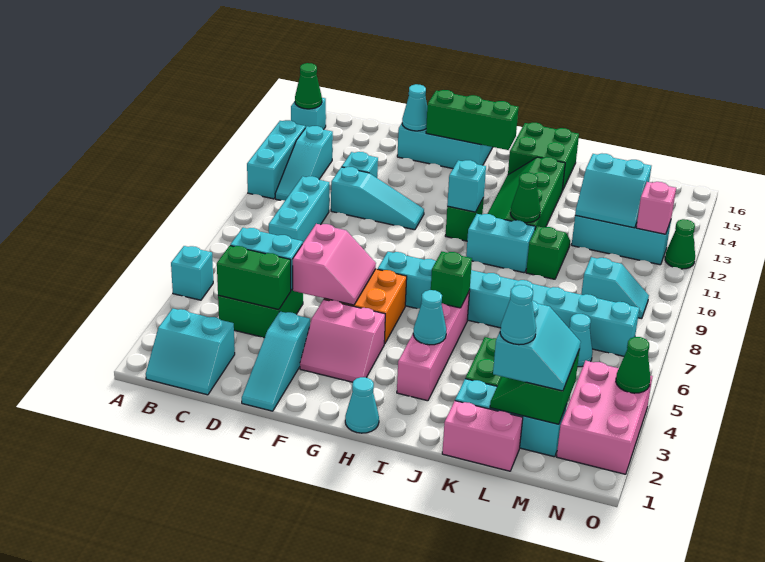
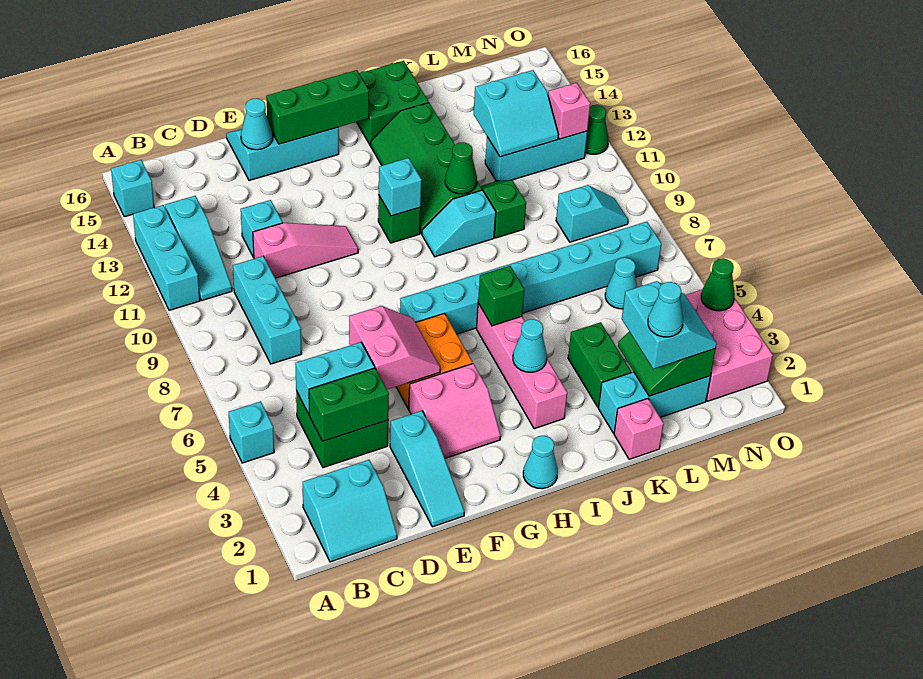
green 1x1 cone [295,63,322,109] -> none
cyan 1x3 slope [331,167,424,230] -> pink 1x3 slope [253,223,358,278]
cyan 1x2 brick [466,214,535,273] -> cyan 1x2 slope [422,190,496,257]
pink 1x2 brick [442,401,523,471] -> pink 1x1 brick [614,399,664,459]

